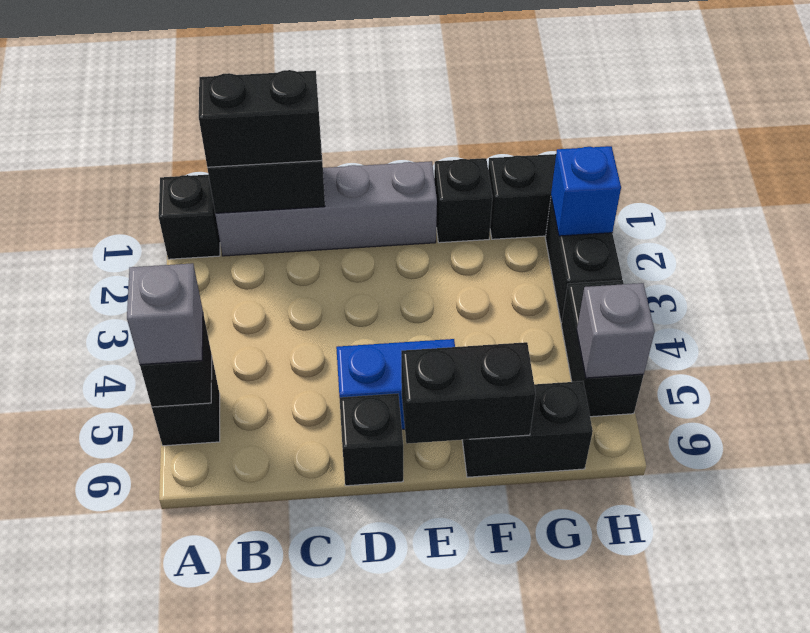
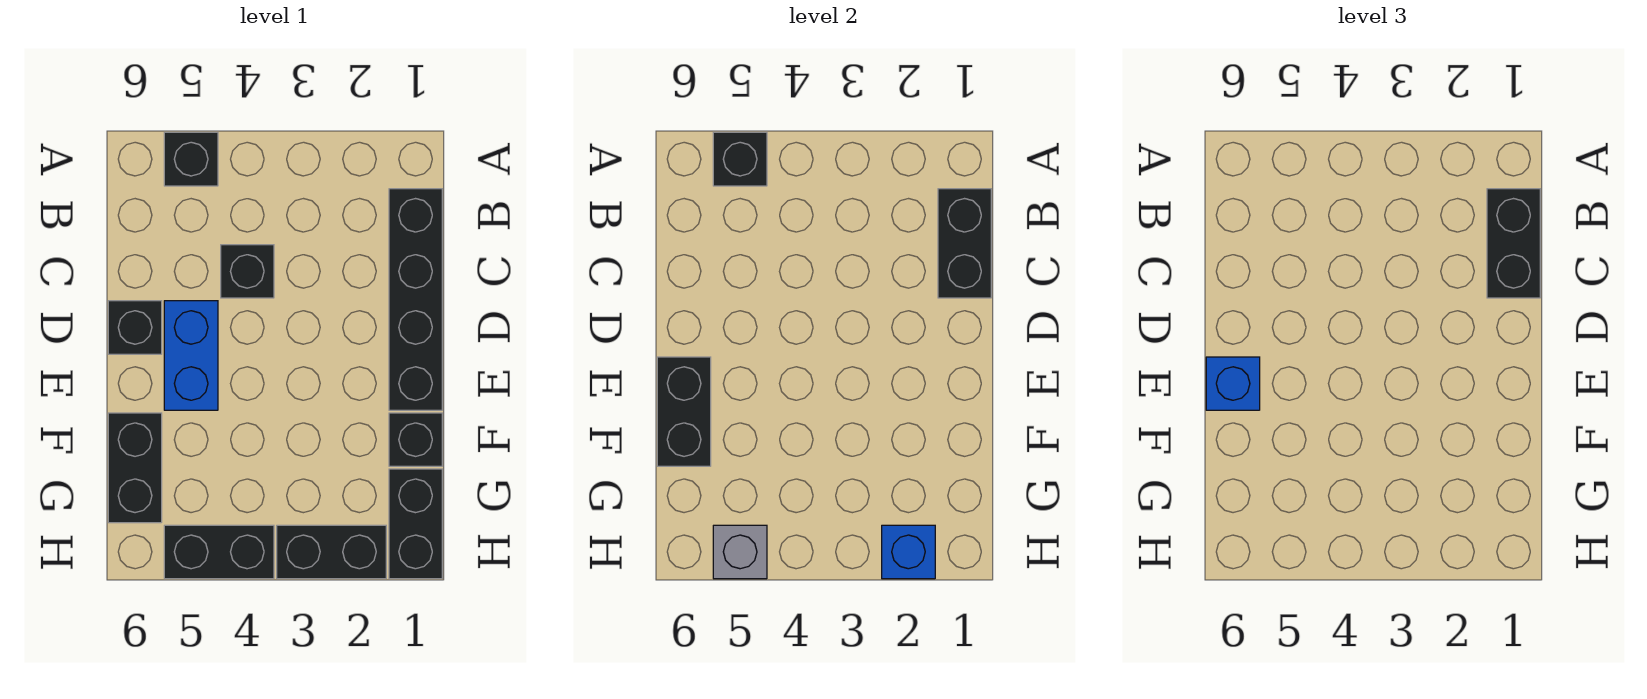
black 1x1 brick [159,175,220,259] -> black 1x1 brick moved to [221,245,274,298]
grey 1x1 brick [127,263,203,365] -> none
grey 1x4 brick [215,161,437,256] -> black 1x4 brick [389,189,442,410]
none -> blue 1x1 brick [1206,357,1260,410]

